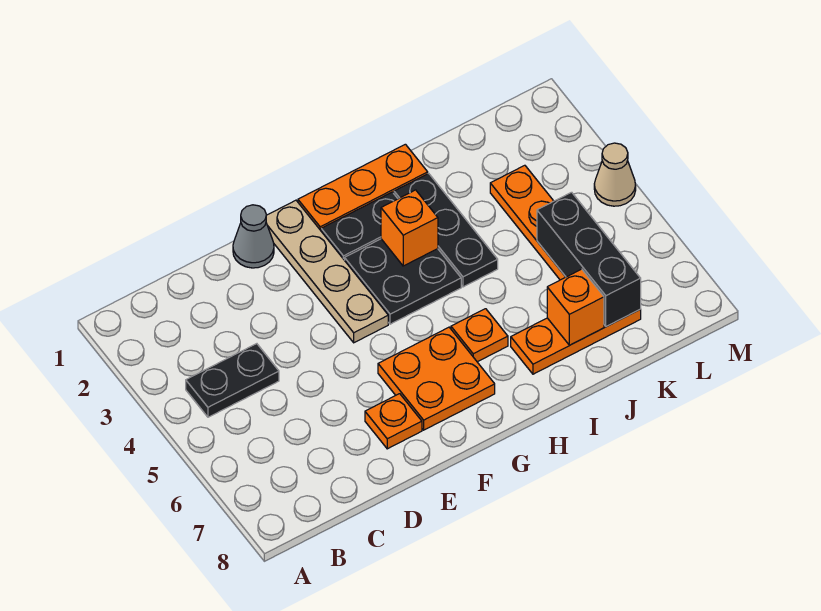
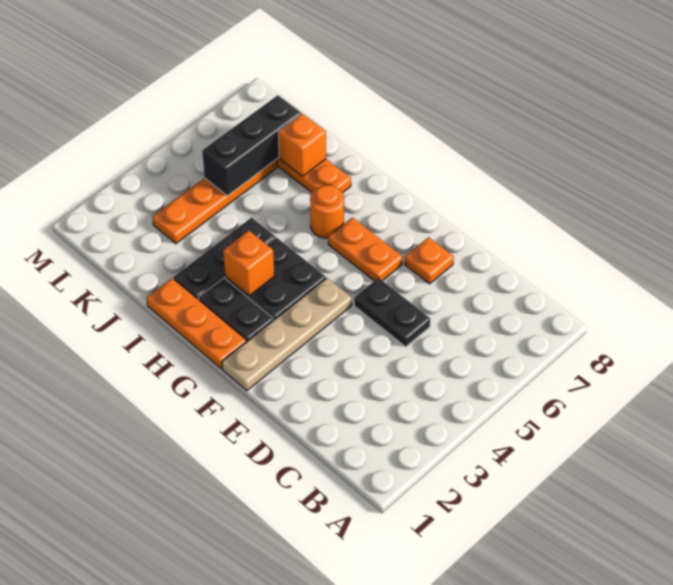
black 1x2 plate [186,344,279,417] -> black 1x2 plate moved to [354,278,430,347]
grey 1x1 cone [233,205,274,268] -> none
orange 2x2 plate [378,327,495,430] -> orange 1x2 plate [328,218,403,281]
orange 1x1 plate [451,309,508,362] -> orange 1x1 round brick [310,185,344,238]
tan 1x1 cone [594,143,636,206] -> none

